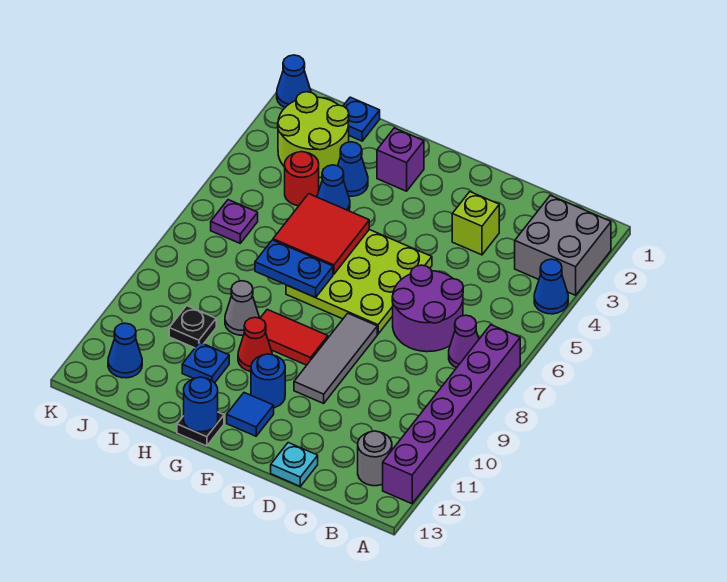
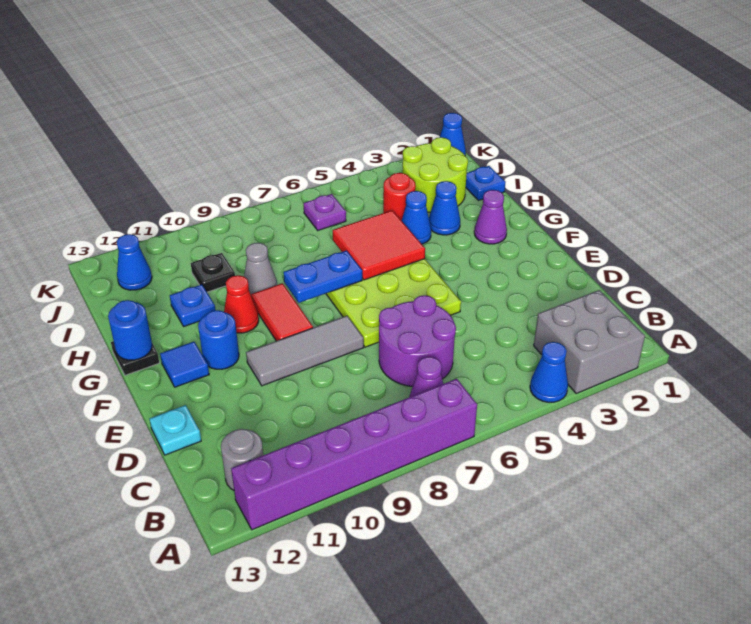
lime 1x1 brick [452,192,499,255] -> none
purple 1x1 brick [377,128,424,191] -> purple 1x1 cone [474,190,507,244]
blue 1x2 plate [255,240,333,297] -> blue 1x2 plate turned to [283,251,362,303]

